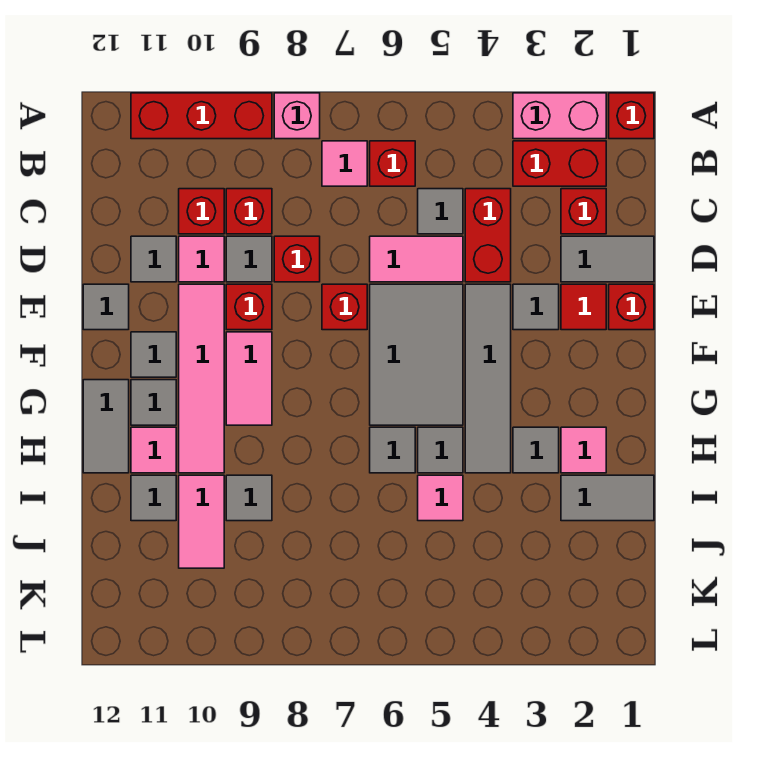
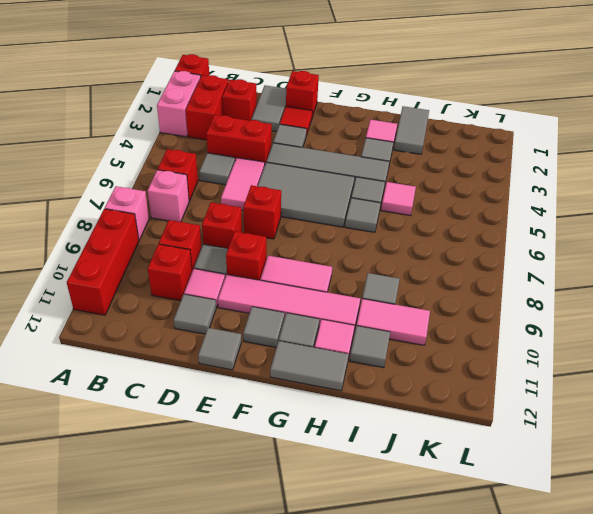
pink 1x1 tile [322,141,367,186] -> pink 1x1 brick [148,170,189,222]

